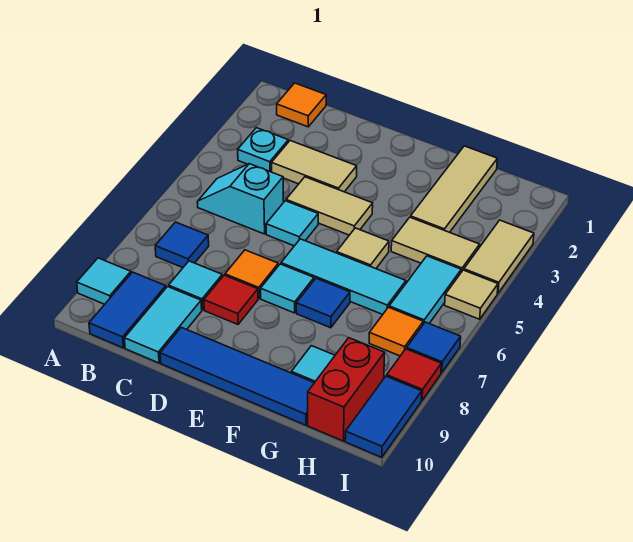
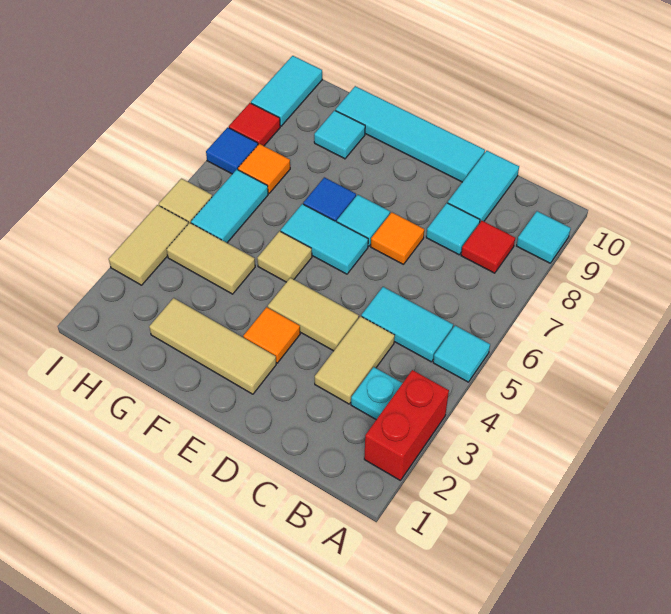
orange 1x1 tile [277,83,326,127] -> orange 1x1 tile moved to [243,307,300,363]
cyan 1x2 slope [197,164,284,234] -> cyan 1x2 tile [361,287,453,362]
blue 1x1 tile [155,222,209,268] -> none
blue 1x2 tile [89,272,166,348] -> none
tan 1x2 tile [271,141,357,192] -> tan 1x2 tile turned to [315,316,395,404]
cyan 1x1 tile [266,201,318,246] -> cyan 1x1 tile moved to [433,326,490,382]
red 1x1 tile [204,275,258,324] -> red 1x1 tile moved to [461,221,515,273]
blue 1x4 tile [160,327,314,425] -> cyan 1x4 tile [336,86,485,182]
cyan 1x3 tile [281,239,406,314] -> cyan 1x2 tile [281,204,368,274]
tan 1x3 tile [411,146,497,232] -> tan 1x3 tile turned to [149,298,276,394]
red 1x2 brick [308,338,385,441] -> red 1x2 brick moved to [364,370,449,481]
blue 1x2 tile [345,376,422,457] -> cyan 1x2 tile [251,56,322,126]

